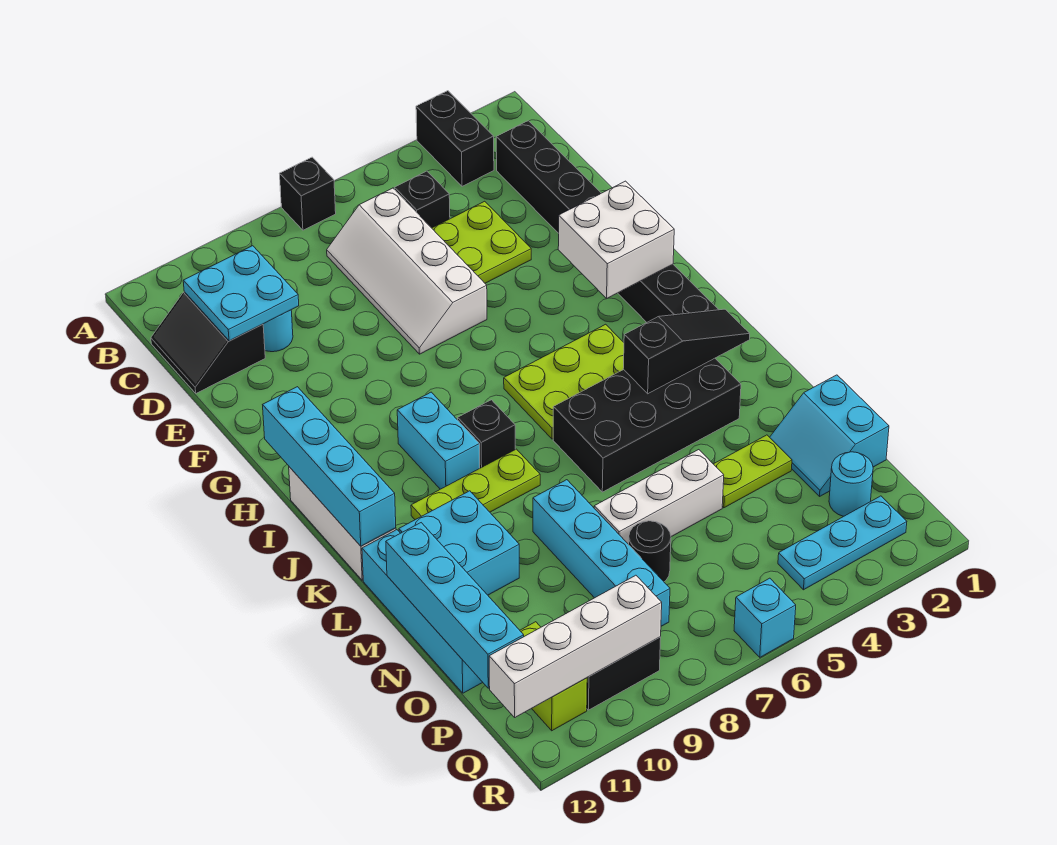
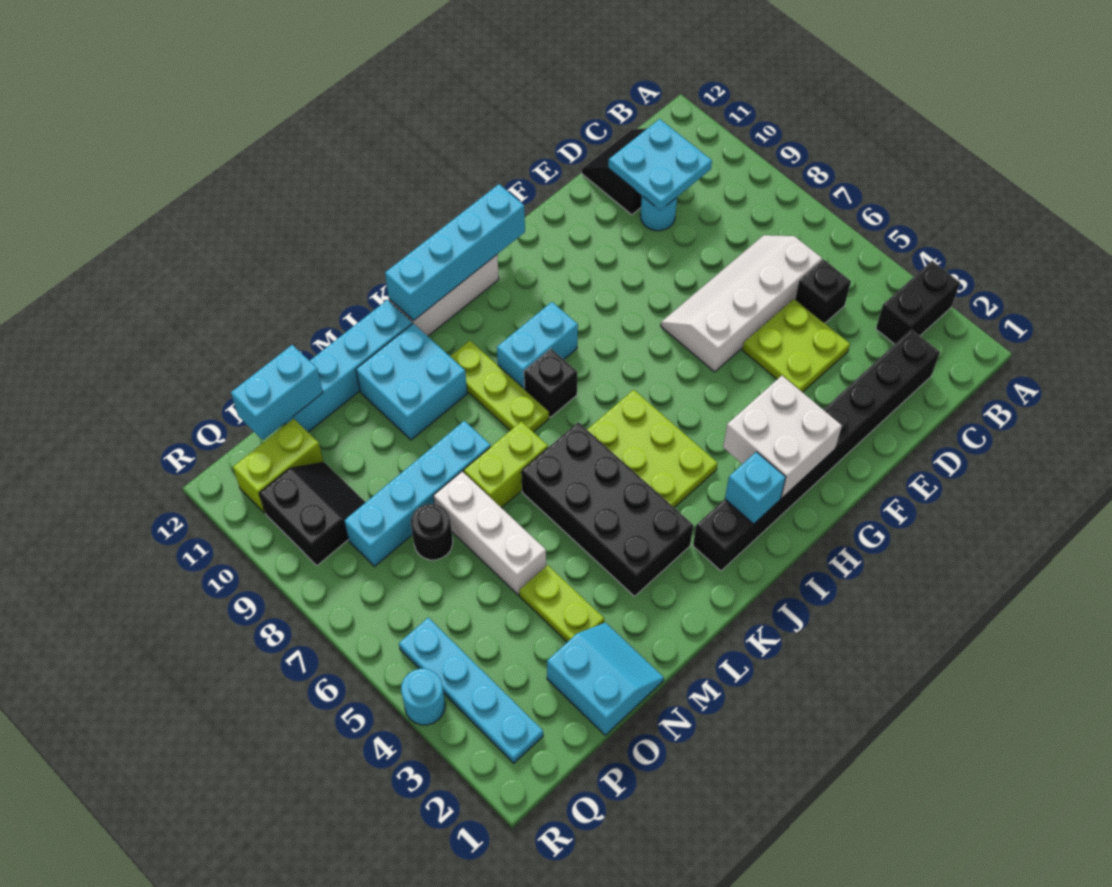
black 1x1 brick [280,157,336,230] -> none
black 1x3 slope [623,309,750,394] -> none
none -> lime 1x2 brick [464,421,548,508]
cyan 1x4 brick [386,523,524,688] -> cyan 1x2 brick [231,345,323,440]
cyan 2x2 slope [770,375,889,496] -> cyan 2x2 slope turned to [547,623,664,735]
cyan 1x1 round brick [829,452,873,516] -> cyan 1x1 round brick moved to [401,669,445,725]
cyan 1x3 plate [778,496,907,590] -> cyan 1x4 plate [399,617,543,763]
white 1x4 brick [489,575,662,717] -> none
cyan 1x1 brick [734,578,796,657] -> cyan 1x1 brick moved to [725,452,786,524]

